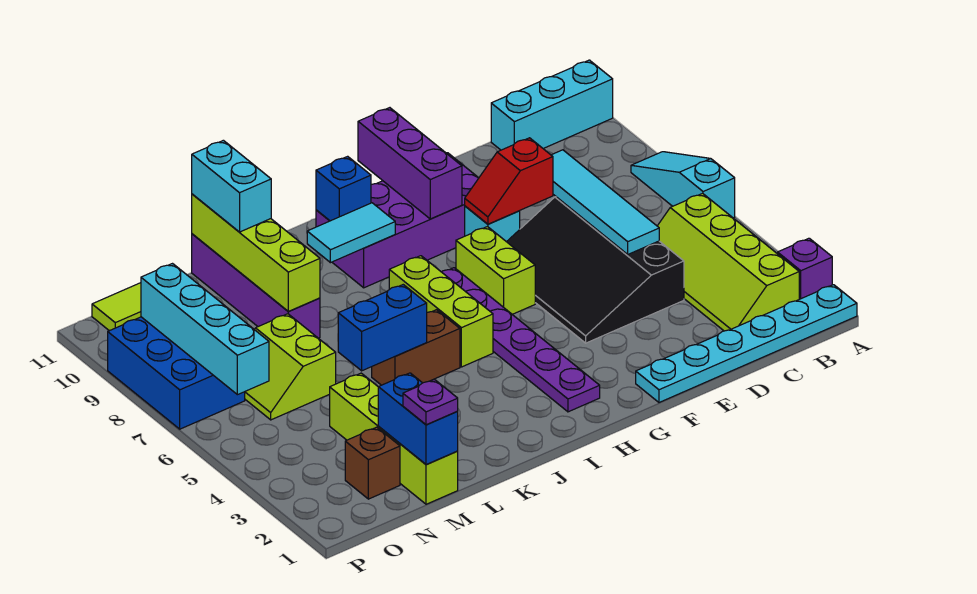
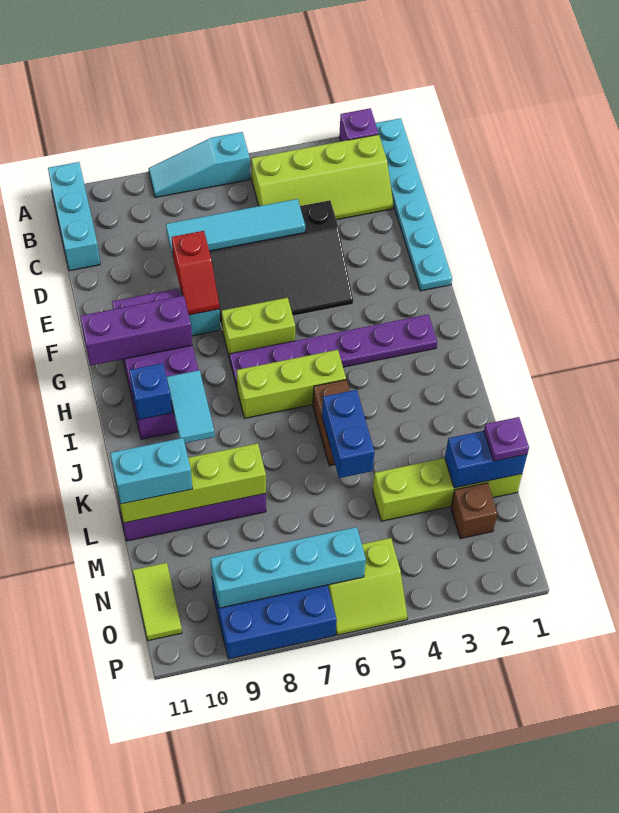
lime 2x2 slope [245,314,336,420] -> lime 2x2 slope moved to [328,538,407,635]

